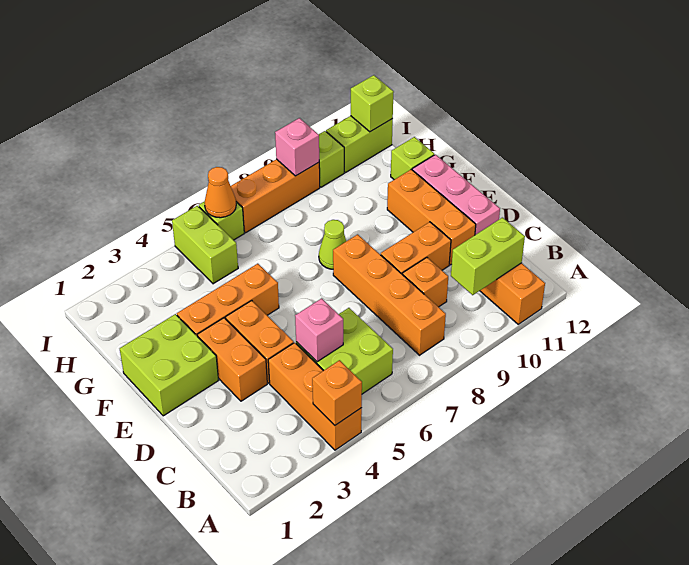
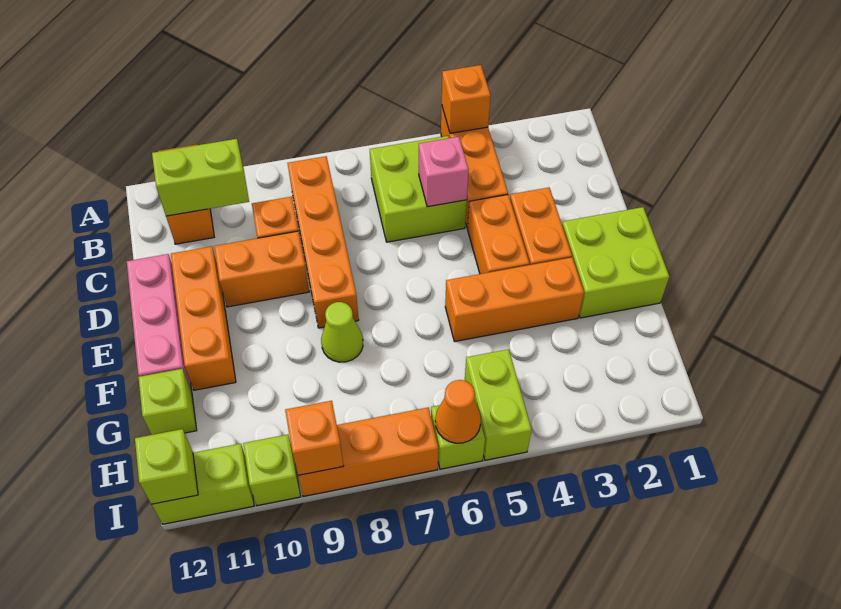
pink 1x1 brick [275,118,319,176] -> orange 1x1 brick [285,401,343,475]

